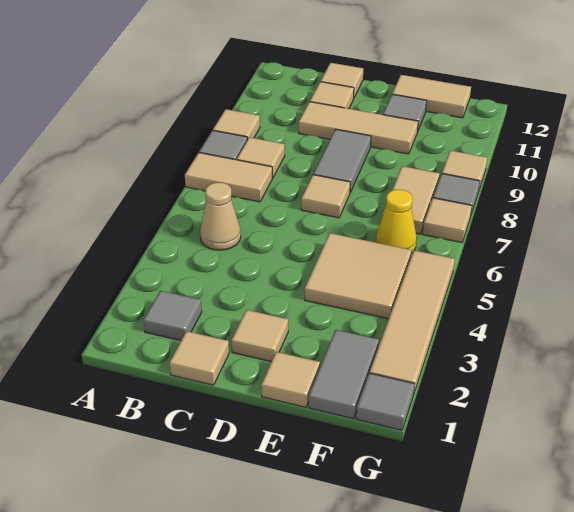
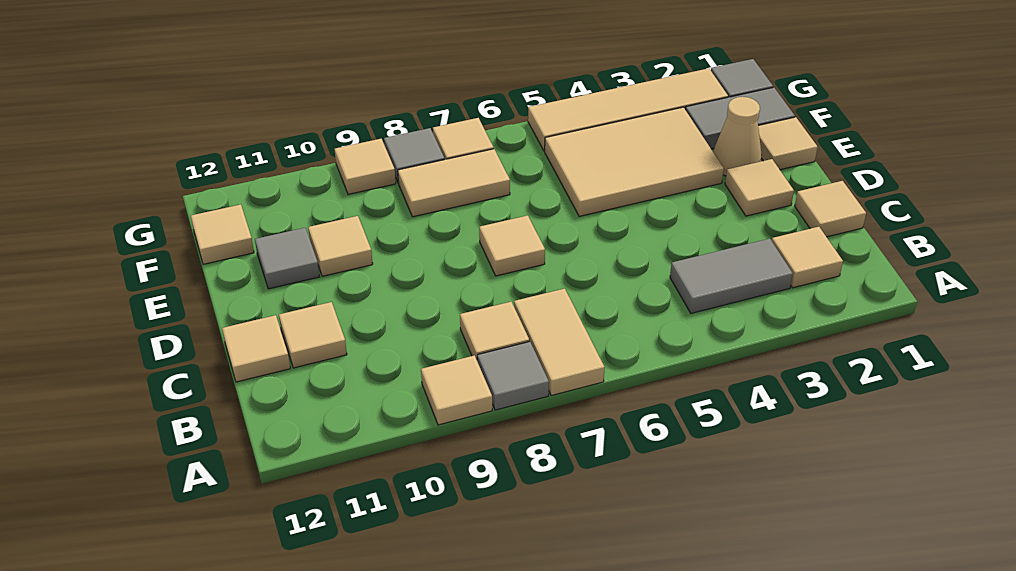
grey 1x1 tile [144,291,202,341] -> tan 1x1 tile [772,227,843,288]
tan 1x1 cone [200,182,241,250] -> tan 1x1 cone moved to [713,97,762,176]
tan 1x3 tile [299,102,418,154] -> tan 1x1 tile [308,216,373,276]
grey 1x2 tile [313,129,371,192] -> grey 1x2 tile moved to [670,239,793,313]
tan 2x2 tile [305,233,412,319] -> tan 2x3 tile [545,107,724,216]
tan 1x2 tile [392,75,471,118] -> tan 1x1 tile [191,204,254,264]
yellow 1x1 cone [376,189,417,253] -> none

